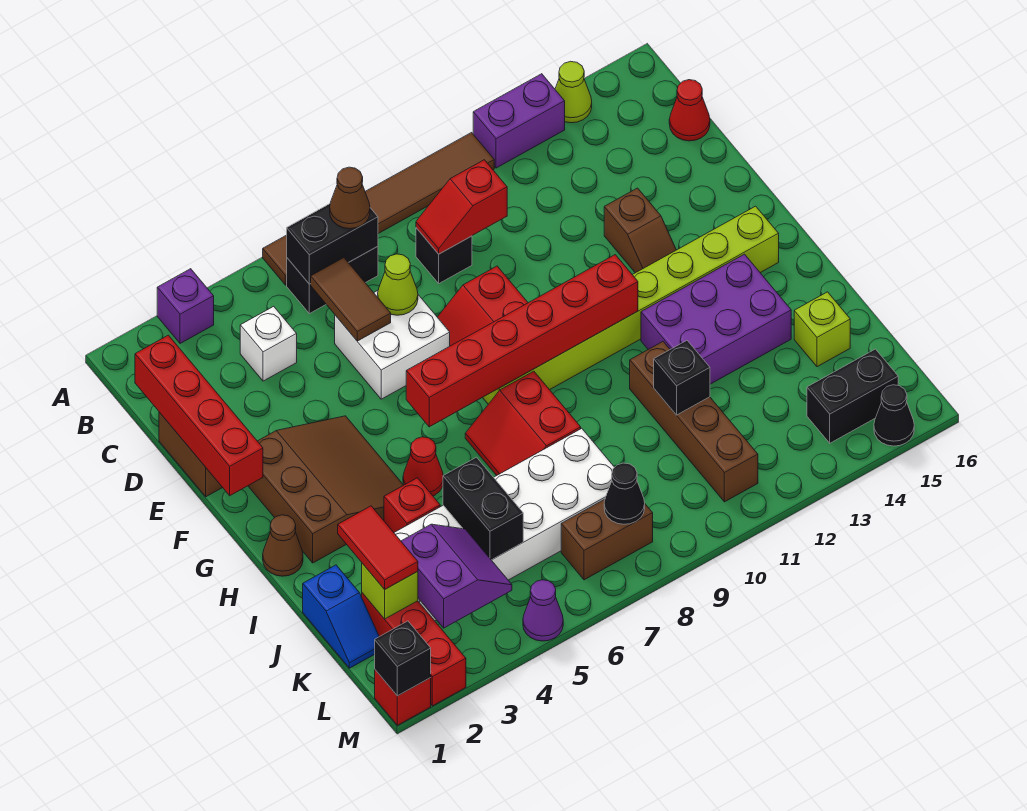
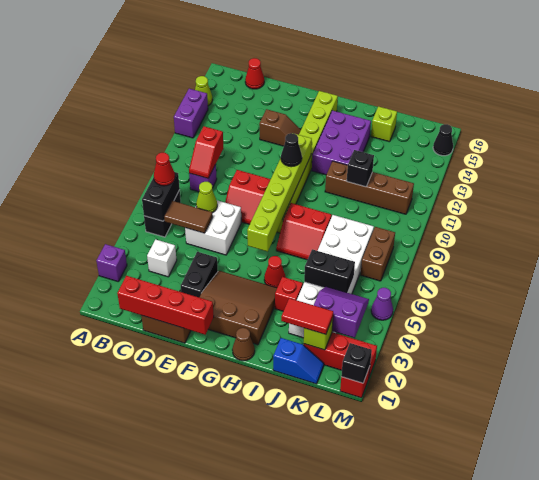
brown 1x6 tile [263,133,494,285] -> none
brown 1x1 cone [330,167,370,229] -> red 1x1 cone [154,153,175,186]
black 1x1 brick [416,228,472,283] -> purple 1x1 brick [189,164,217,192]
red 1x6 brick [406,255,638,427] -> lime 1x6 brick [247,134,312,252]
black 1x1 cone [604,463,645,524] -> black 1x1 cone moved to [281,133,302,167]
black 1x2 brick [807,349,898,443] -> black 1x2 brick moved to [181,252,218,297]

